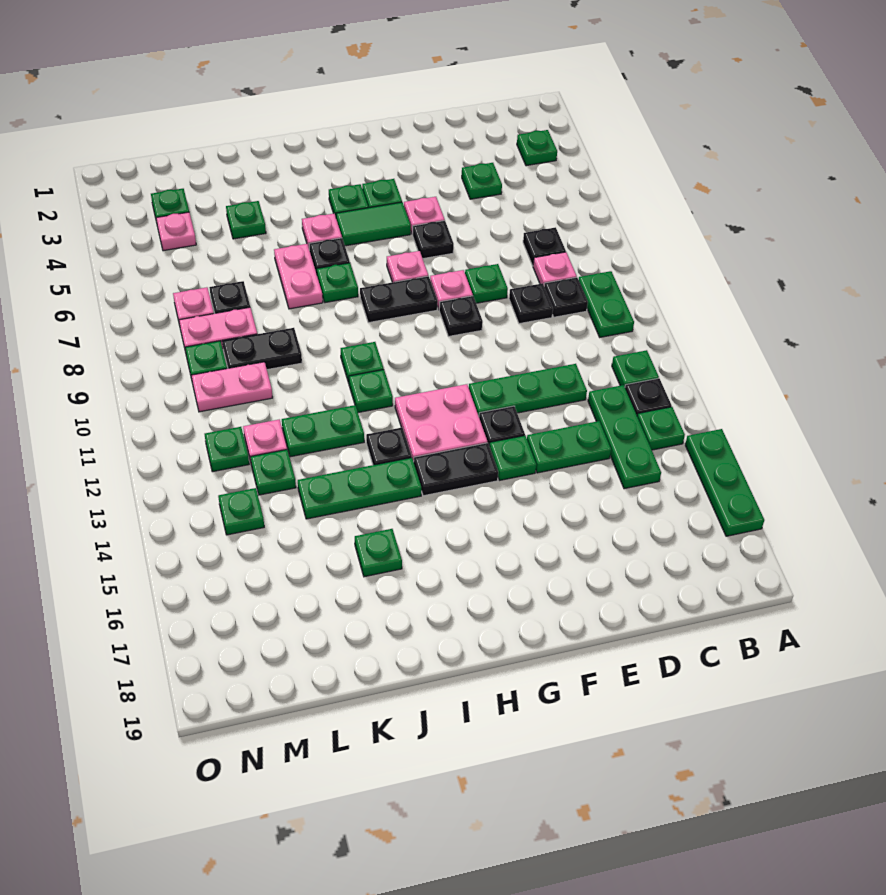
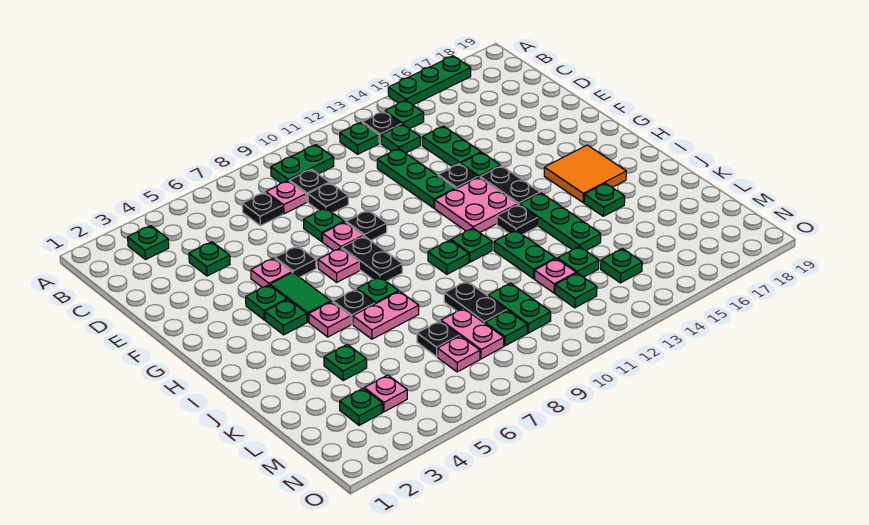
green 1x3 plate [588,385,661,489] -> green 1x1 plate [381,124,420,153]
none -> orange 2x2 tile [544,145,626,203]
pink 1x2 plate [191,362,273,412] -> green 1x2 plate [488,283,551,333]

